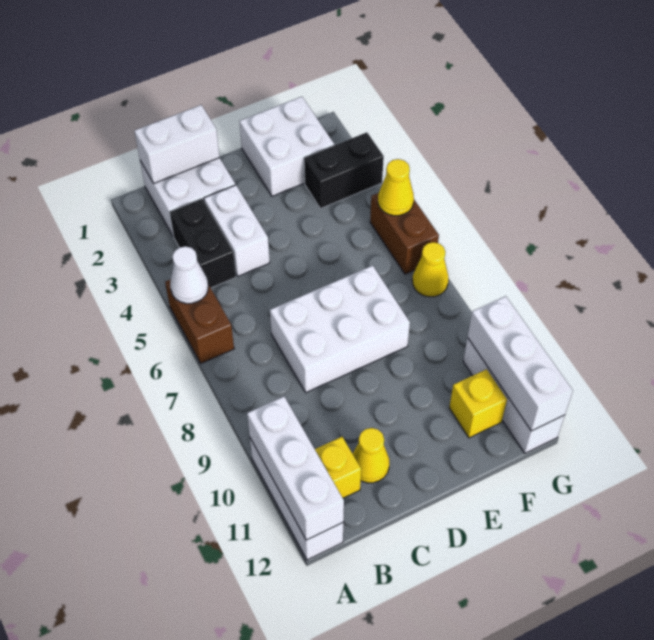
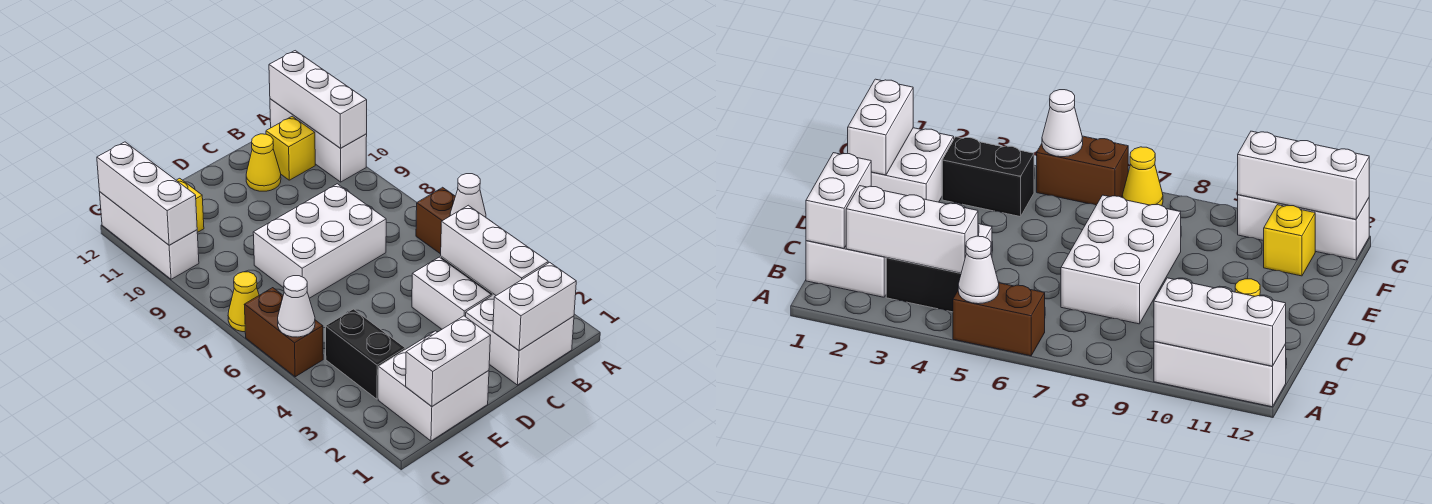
none -> white 1x3 brick [441,205,548,295]
none -> white 1x2 brick [406,316,491,406]
black 1x2 brick [304,132,384,209] -> black 1x2 brick turned to [326,309,405,399]
yellow 1x1 cone [378,159,414,216] -> white 1x1 cone [278,276,315,337]

